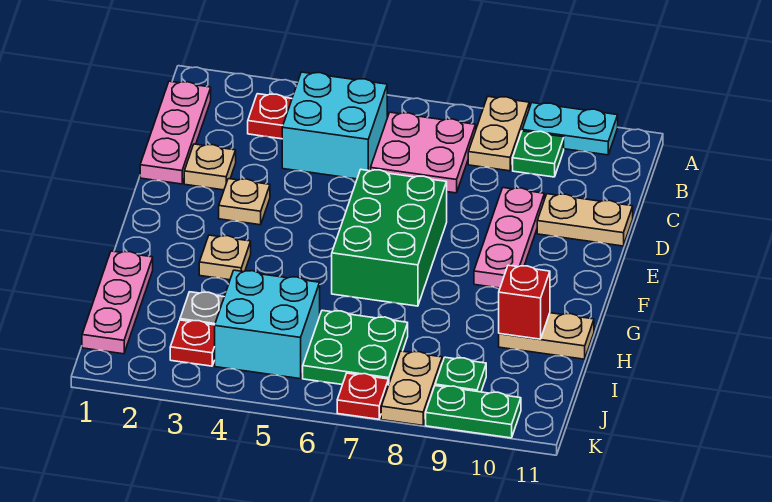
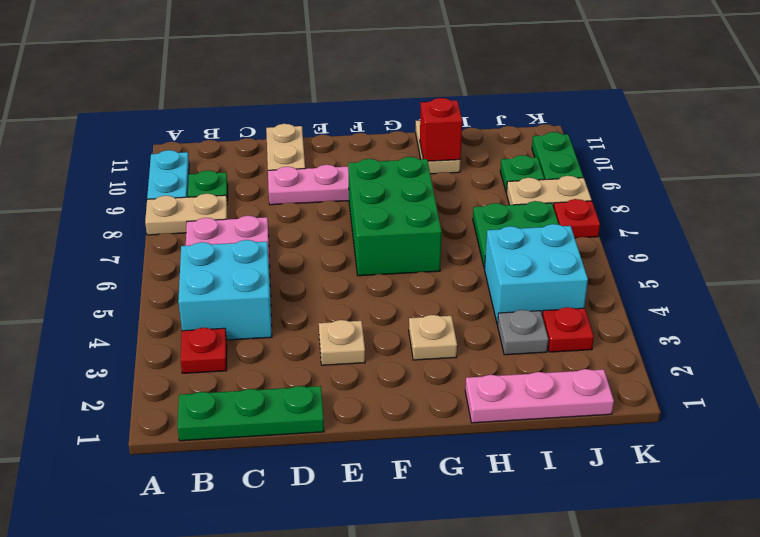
pink 1x3 plate [140,81,211,184] -> green 1x3 plate [178,386,324,441]
tan 1x1 plate [184,144,236,190] -> none
green 2x3 brick [332,170,447,306] -> green 2x3 brick turned to [348,157,442,276]

